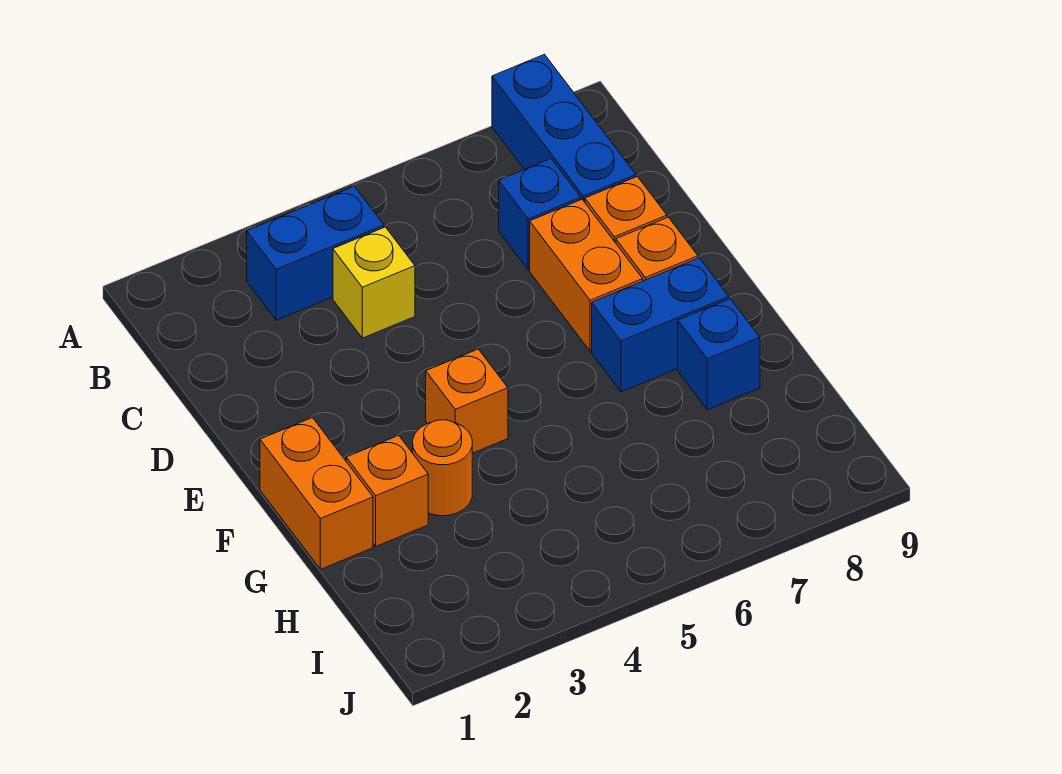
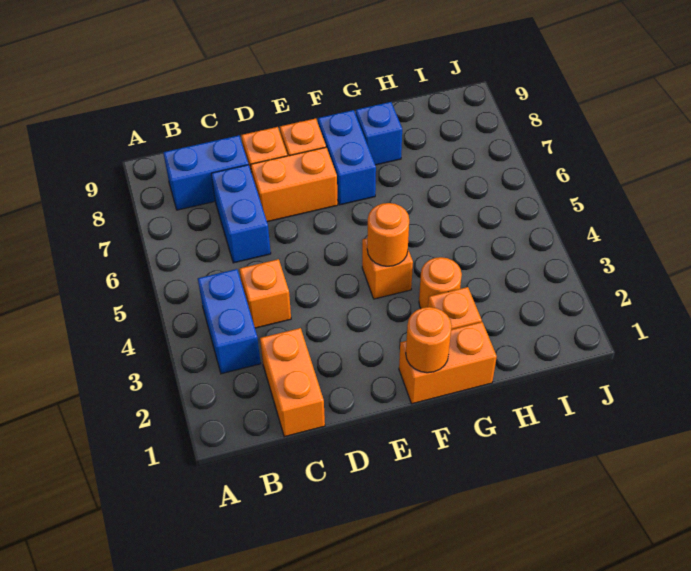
blue 1x3 brick [492,54,636,202] -> blue 1x2 brick [163,135,248,210]
none -> orange 1x2 brick [260,328,325,437]
yellow 1x1 brick [333,227,415,338] -> orange 1x1 brick [240,259,291,328]
blue 1x1 brick [499,159,581,270] -> blue 1x2 brick [211,165,271,263]
none -> orange 1x1 round brick [406,307,452,373]
none -> orange 1x1 round brick [367,203,409,266]

